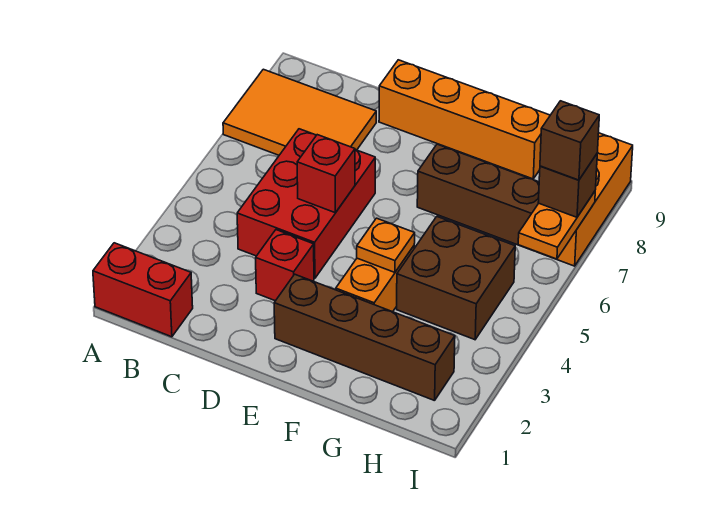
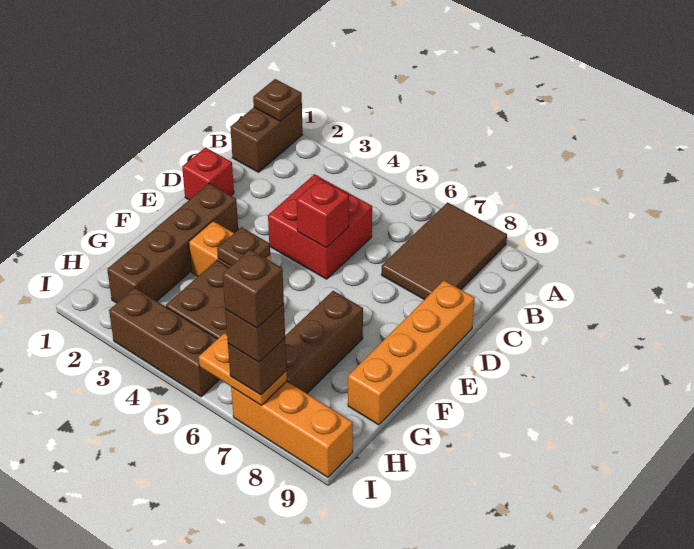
red 1x2 brick [93,243,193,337] -> brown 1x2 brick [230,104,303,172]
none -> brown 1x1 plate [253,79,302,121]
orange 2x3 tile [223,69,376,155] -> brown 2x3 tile [381,202,507,300]
red 2x3 brick [237,129,375,278] -> red 2x2 brick [268,174,372,279]
red 1x1 brick [256,230,314,301] -> red 1x1 brick moved to [182,147,234,200]
orange 1x1 plate [357,218,415,272] -> brown 1x1 plate [217,227,270,266]
none -> brown 1x3 brick [109,288,220,397]
none -> brown 1x1 brick [222,250,284,328]

